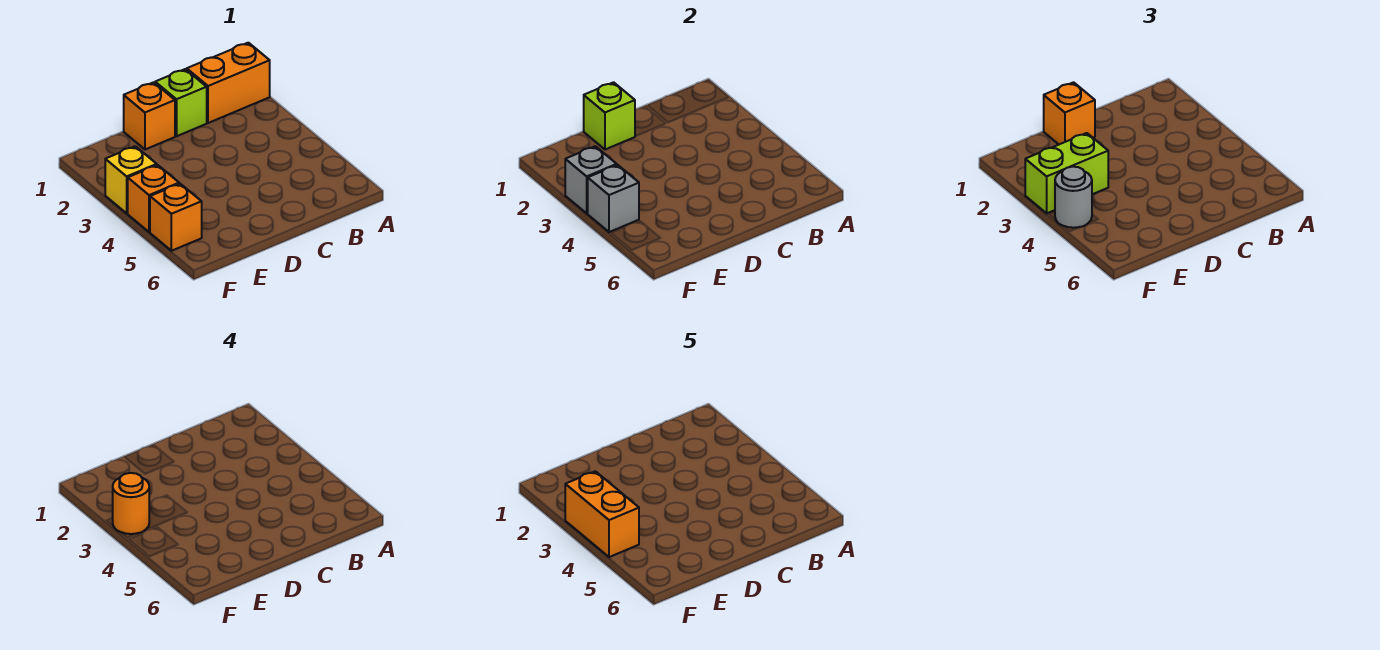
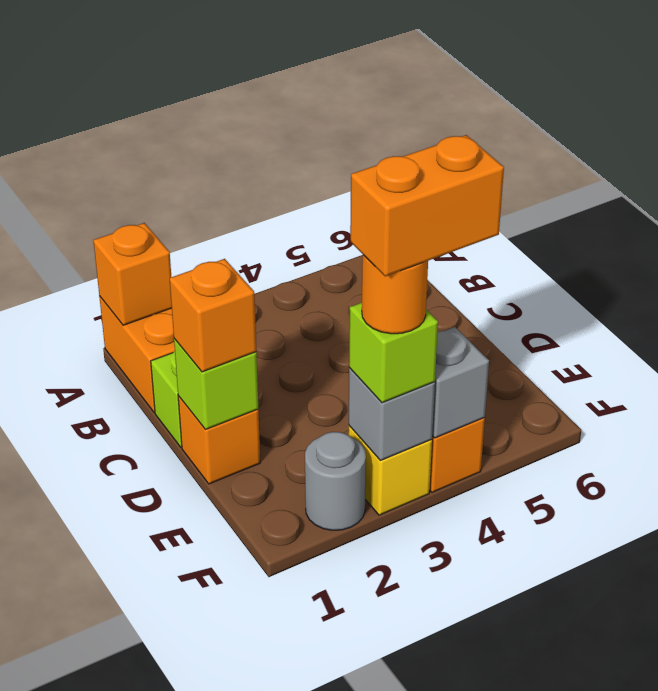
lime 1x2 brick [1025,133,1108,213] -> lime 1x1 brick [349,303,438,403]
grey 1x1 round brick [1055,167,1092,228] -> grey 1x1 round brick moved to [305,432,366,530]
orange 1x1 brick [150,184,202,251] -> orange 1x1 brick moved to [93,223,172,325]

